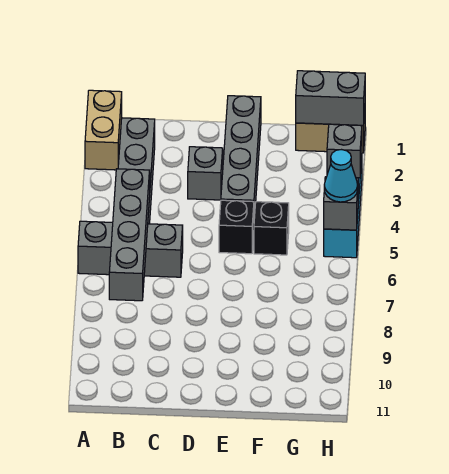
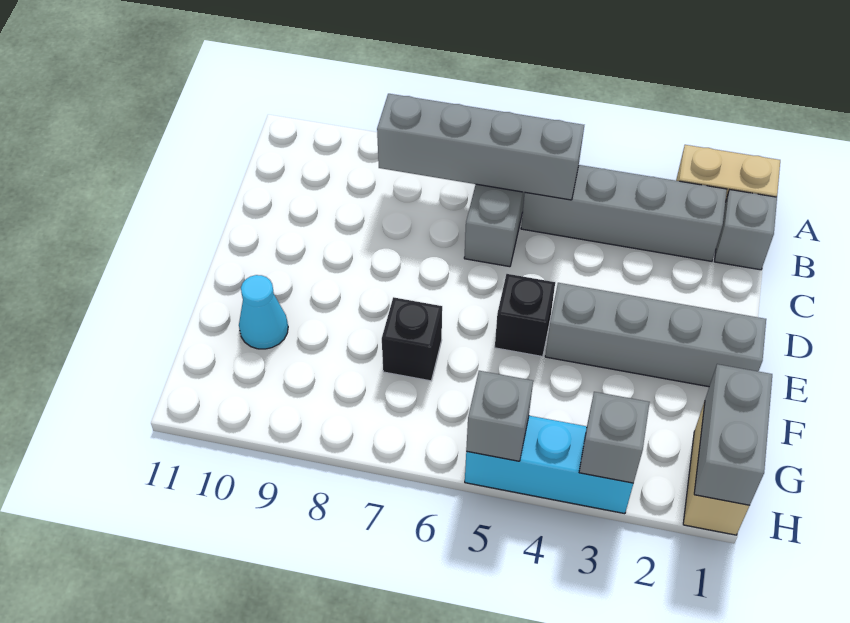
grey 1x1 brick [188,147,223,200] -> grey 1x1 brick moved to [714,190,777,270]
black 1x1 brick [254,202,289,255] -> black 1x1 brick moved to [382,297,442,381]
cyan 1x1 cone [324,150,358,202] -> cyan 1x1 cone moved to [239,275,288,349]

